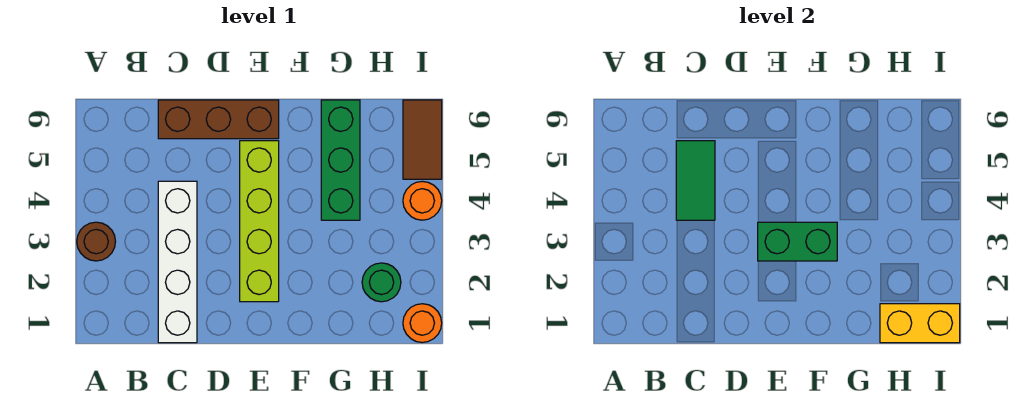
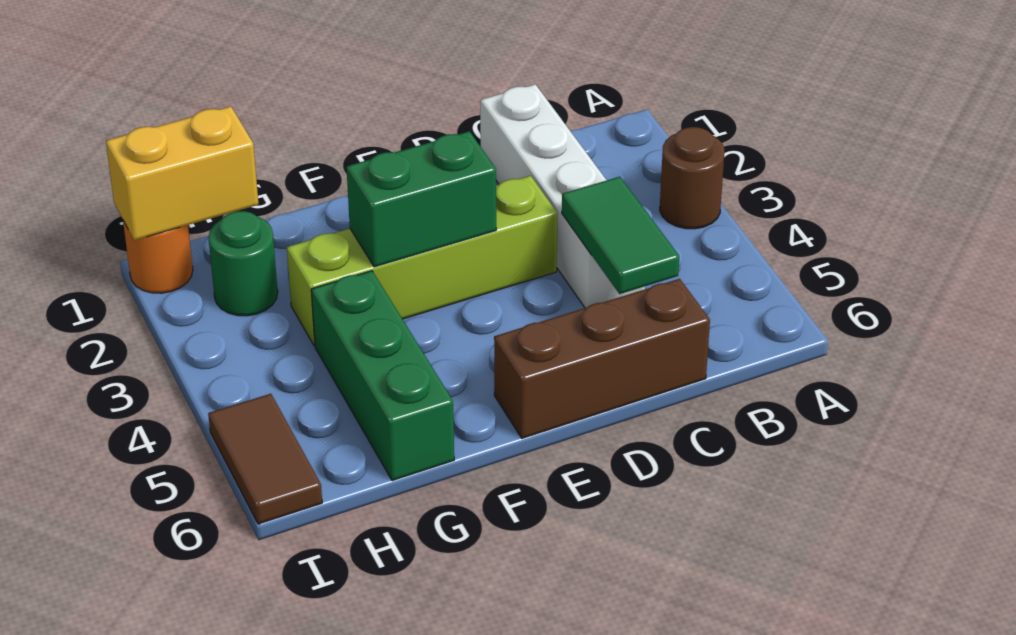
lime 1x4 brick [240,141,279,302] -> lime 1x4 brick turned to [287,176,557,346]
orange 1x1 round brick [403,181,442,220] -> none

